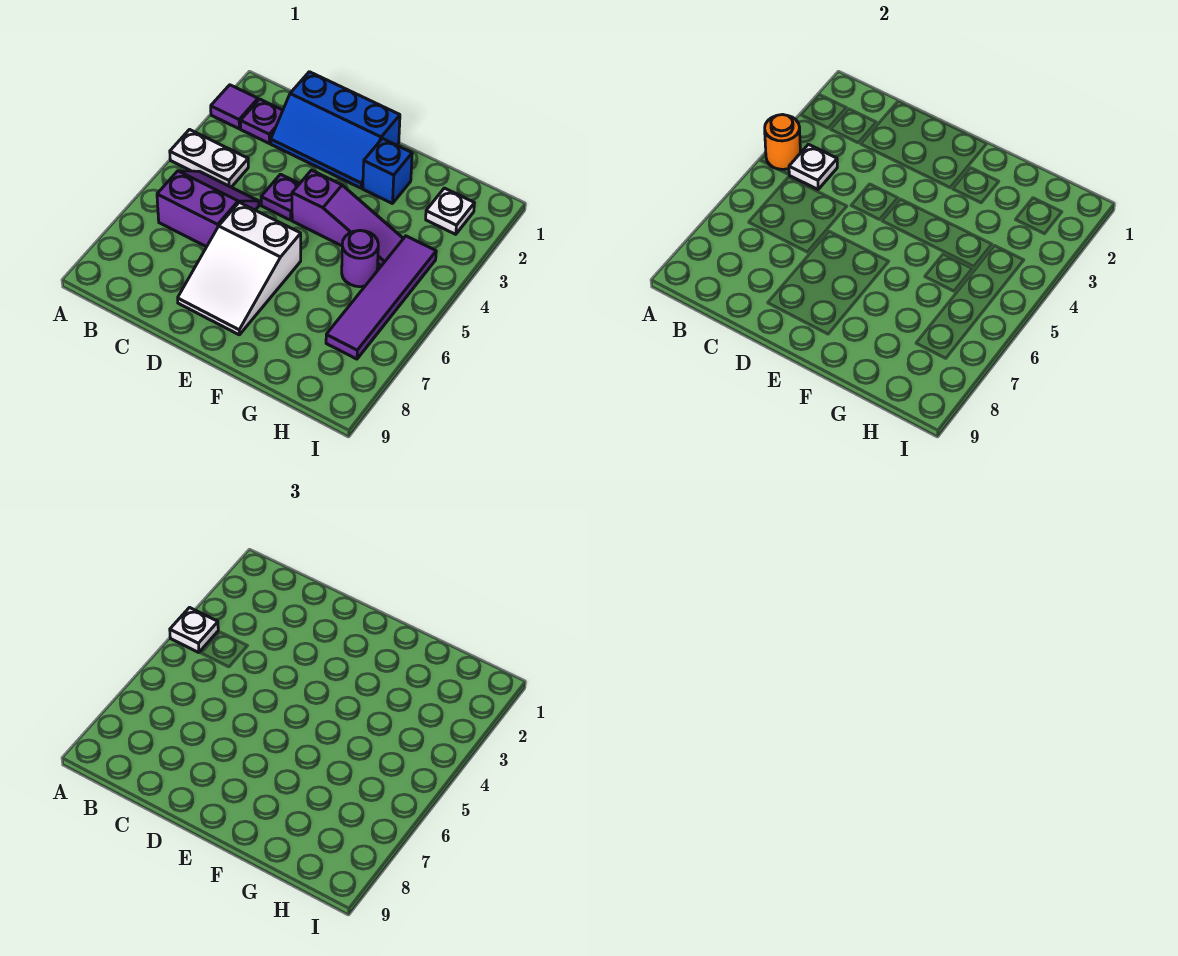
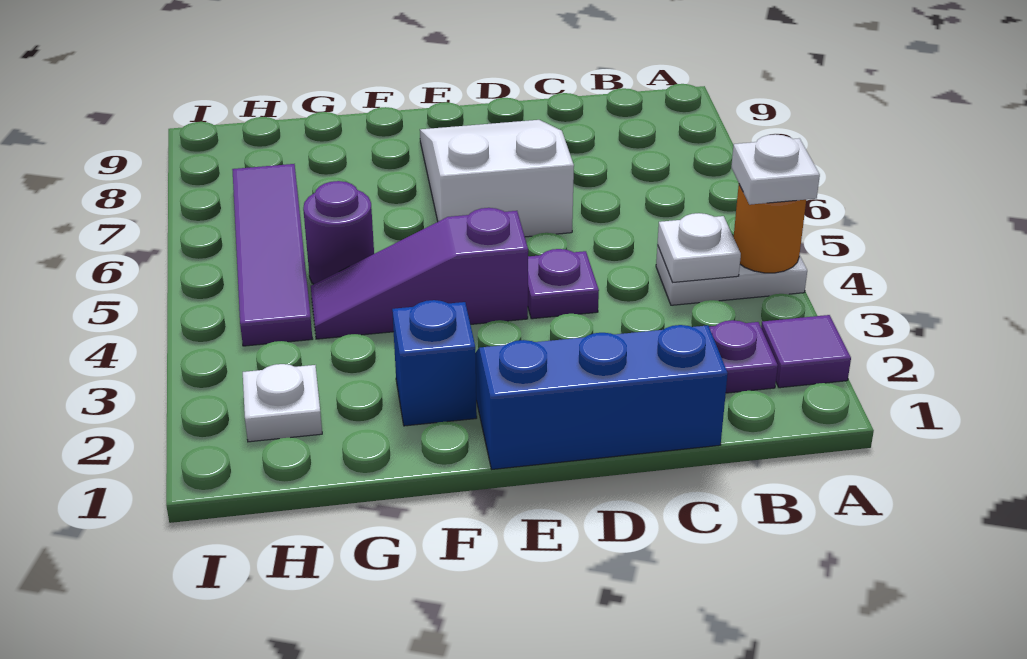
purple 2x2 slope [157,171,259,247] -> none

